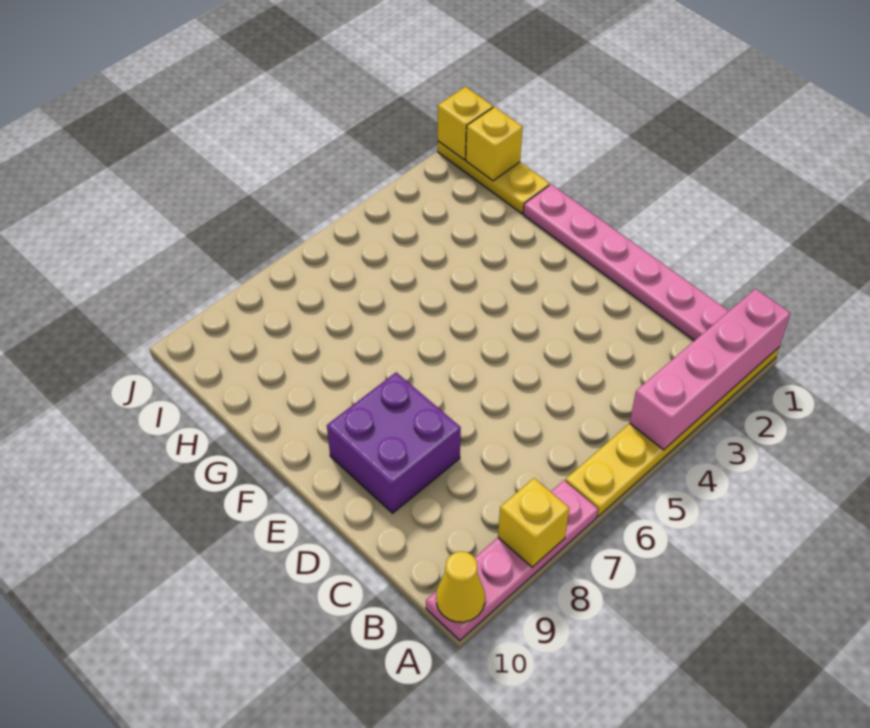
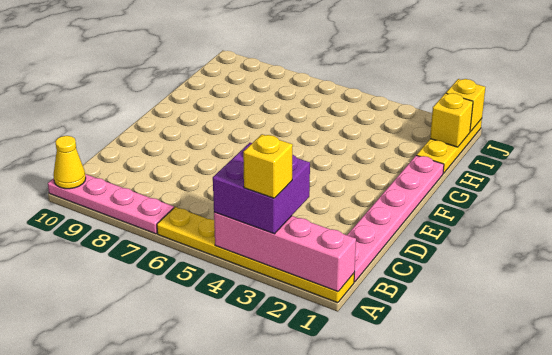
yellow 1x1 brick [498,478,569,567] -> yellow 1x1 brick moved to [243,134,293,198]
purple 2x2 brick [327,372,461,513] -> purple 2x2 brick moved to [213,143,310,234]

